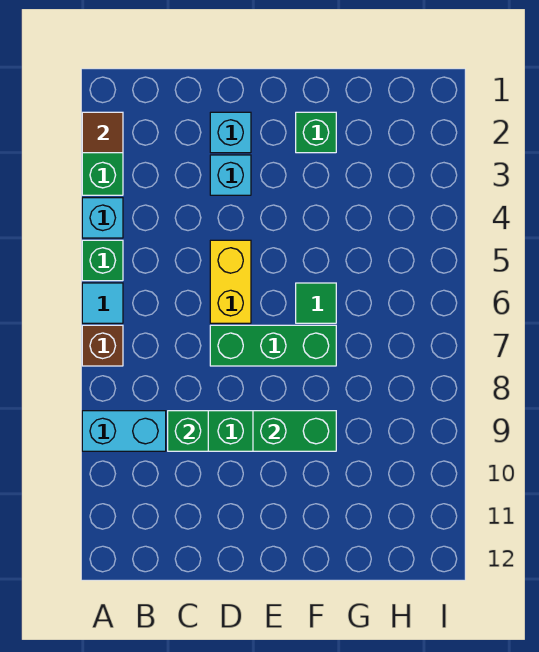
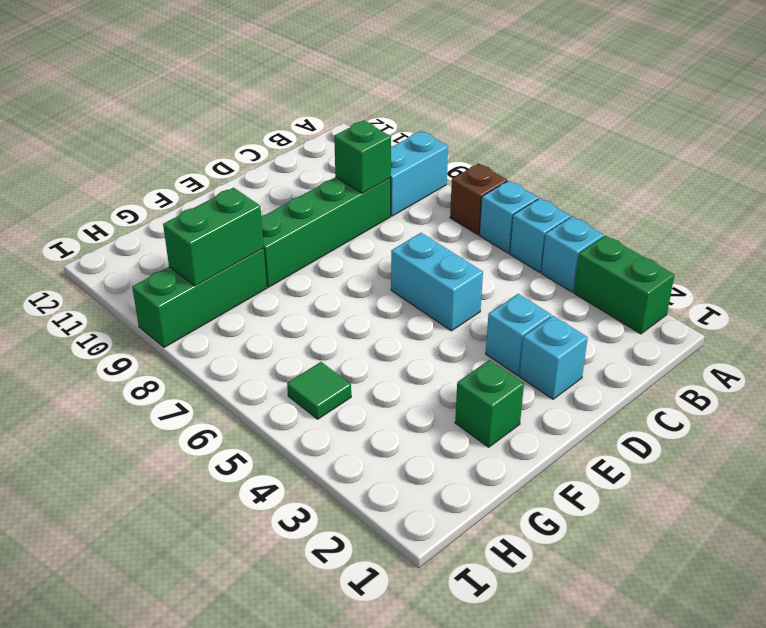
brown 1x1 tile [82,112,123,153] -> none
green 1x1 brick [82,240,123,281] -> cyan 1x1 brick [510,198,571,272]
cyan 1x1 tile [82,283,123,323] -> cyan 1x1 brick [479,181,538,253]
yellow 1x2 brick [210,240,251,323] -> cyan 1x2 brick [391,233,483,331]
green 1x3 brick [210,325,336,366] -> green 1x3 brick moved to [132,249,267,347]
green 1x2 brick [253,411,336,451] -> green 1x2 brick moved to [163,188,264,286]
green 1x1 tile [296,283,336,323] -> green 1x1 tile moved to [287,362,351,419]

